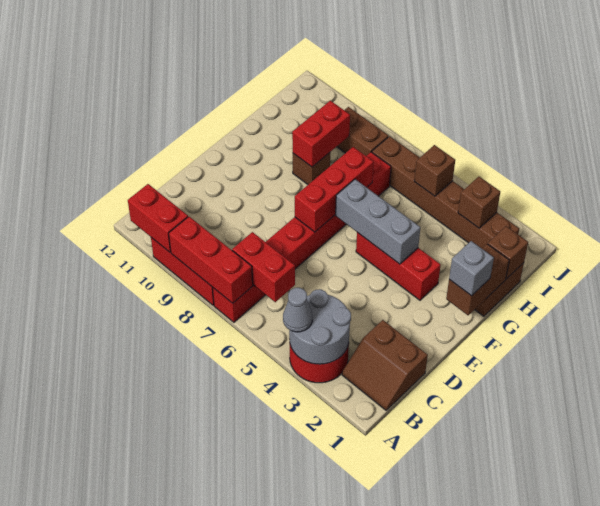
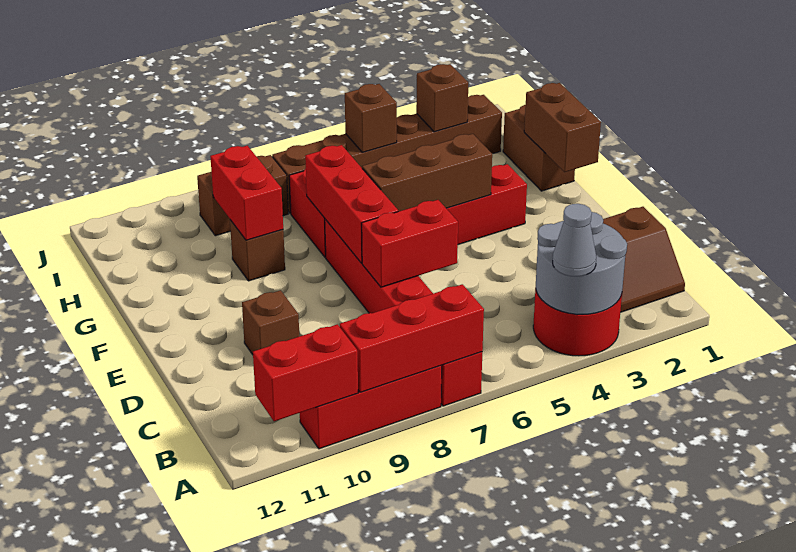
red 1x2 brick [232,232,295,302] -> red 1x2 brick moved to [362,200,458,287]
grey 1x1 brick [449,241,494,296] -> none
grey 1x3 brick [335,179,420,264] -> brown 1x3 brick [362,134,492,211]
brown 1x1 brick [488,226,528,279] -> brown 1x1 brick moved to [242,290,299,355]

